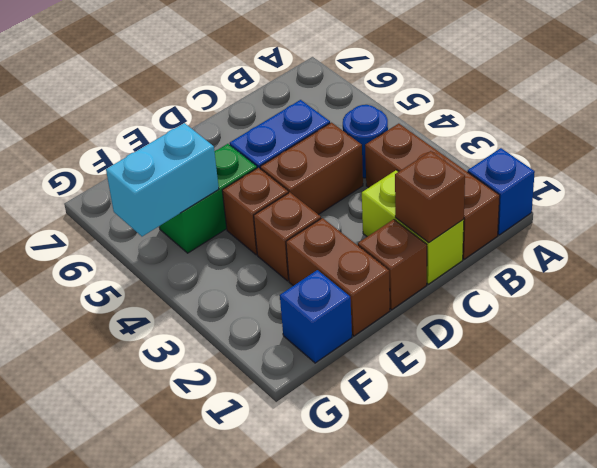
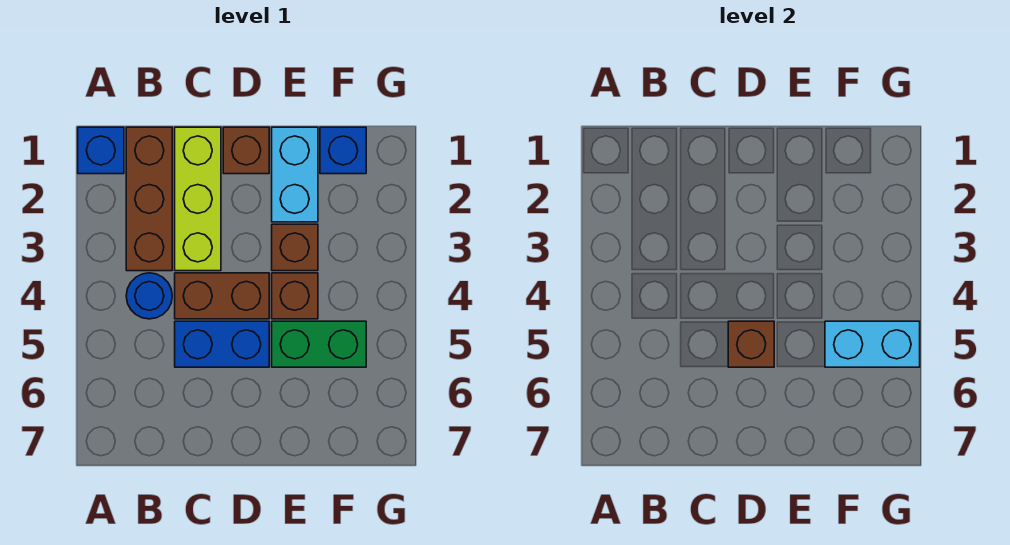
lime 1x2 brick [362,170,464,284] -> lime 1x3 brick [175,127,221,271]
brown 1x1 brick [395,151,465,243] -> brown 1x1 brick moved to [728,321,774,367]
brown 1x2 brick [286,218,390,336] -> cyan 1x2 brick [272,127,318,222]

